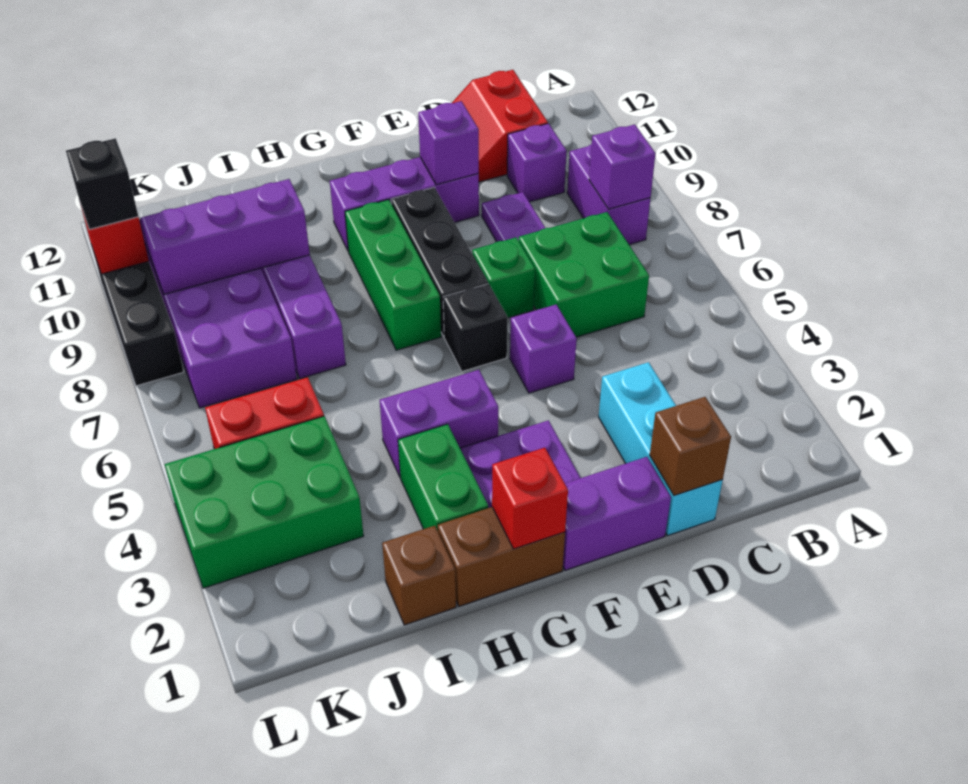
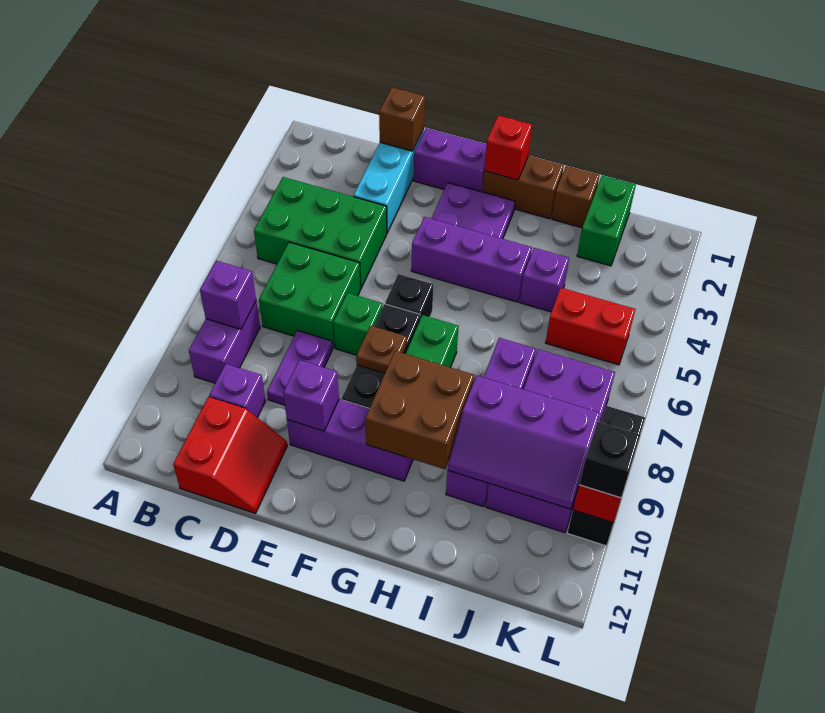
purple 1x1 brick [510,305,577,393] -> purple 1x1 brick moved to [520,248,569,312]
none -> brown 1x1 plate [356,326,407,373]
purple 1x2 brick [380,370,498,478] -> purple 1x3 brick [411,217,532,302]
none -> brown 2x2 brick [365,351,474,469]
green 1x2 brick [398,424,488,531] -> green 1x2 brick moved to [577,175,636,266]
green 2x3 brick [165,416,364,588] -> green 2x3 brick moved to [254,177,387,289]

